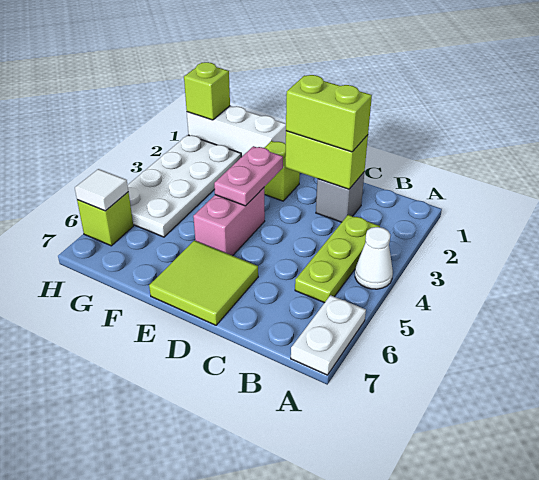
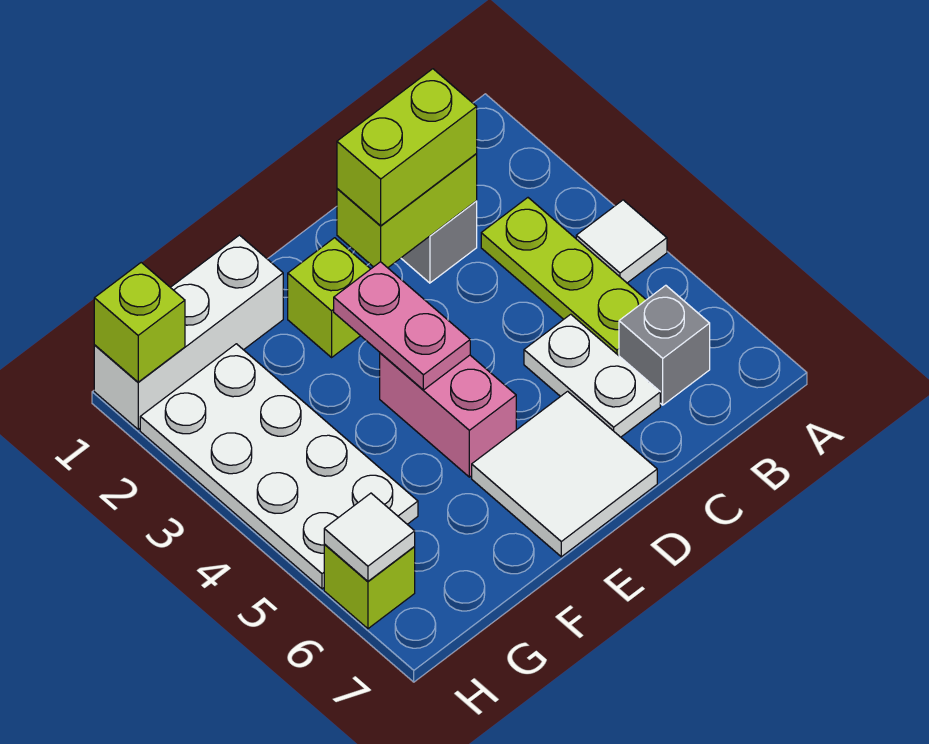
white 1x1 cone [355,227,393,289] -> white 1x1 tile [576,200,667,283]
white 1x2 plate [291,295,366,375] -> white 1x2 plate moved to [524,314,660,437]
none -> grey 1x1 brick [619,285,710,405]
lime 2x2 tile [149,240,258,325] -> white 2x2 tile [472,391,657,557]

